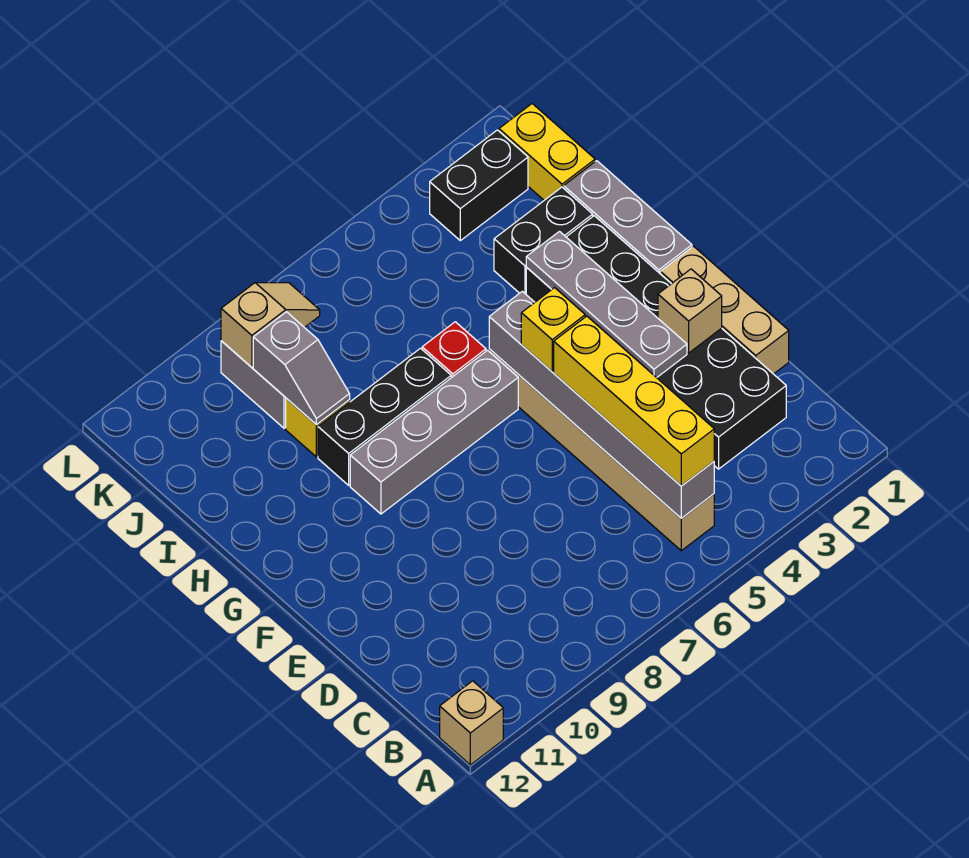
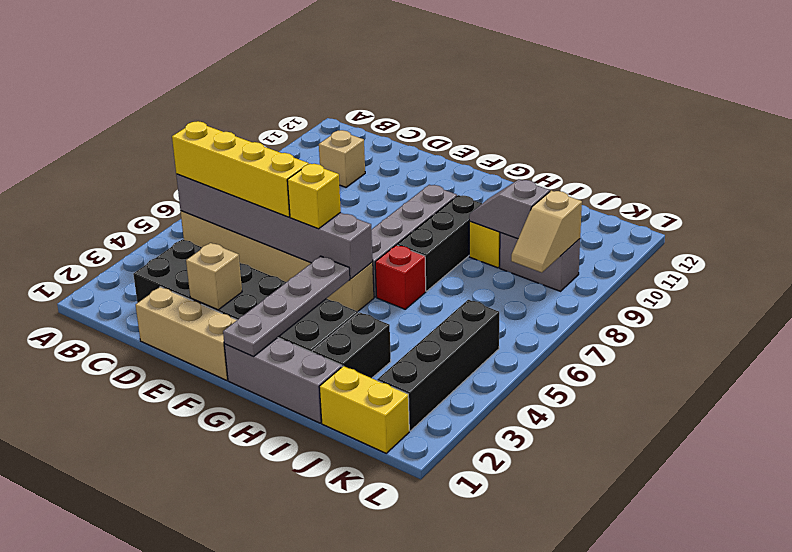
tan 1x1 brick [440,681,503,765] -> tan 1x1 brick moved to [319,130,365,187]
grey 1x4 plate [526,231,687,378] -> grey 1x4 plate turned to [223,256,350,357]
black 1x2 brick [430,130,528,241] -> black 1x4 brick [377,300,499,431]

